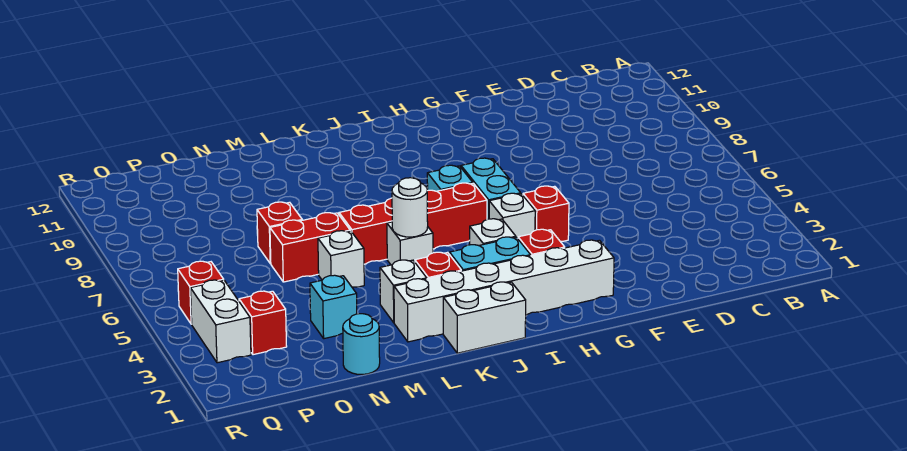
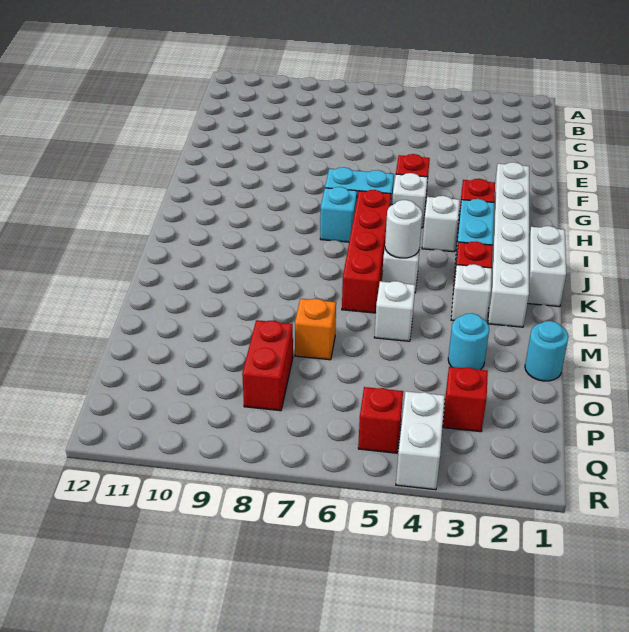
red 1x2 brick [270,213,350,282] -> red 1x2 brick moved to [242,320,293,411]
cyan 1x1 brick [310,275,357,339] -> cyan 1x1 round brick [448,313,489,370]
red 1x1 brick [257,202,302,264] -> orange 1x1 brick [295,299,336,360]
white 1x2 brick [190,280,251,363] -> white 1x2 brick turned to [396,391,445,490]

